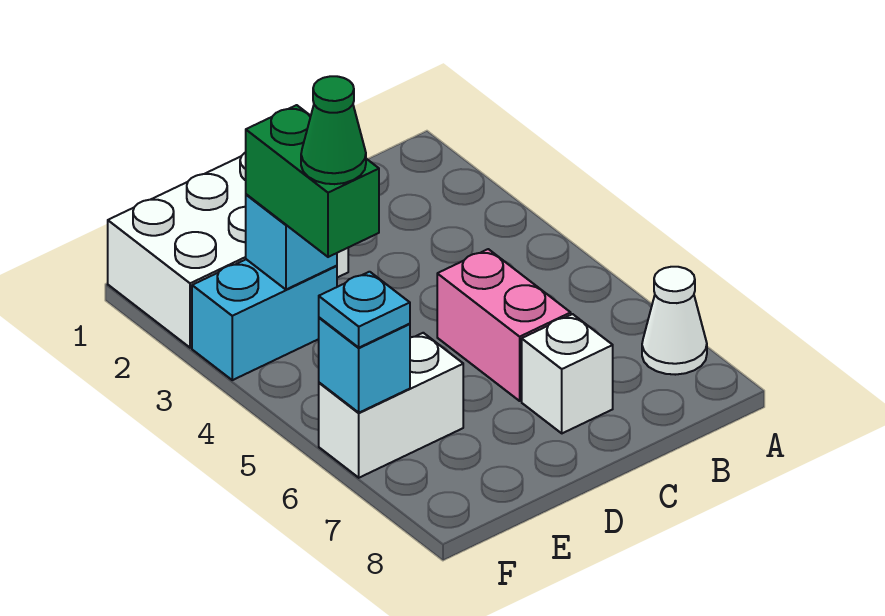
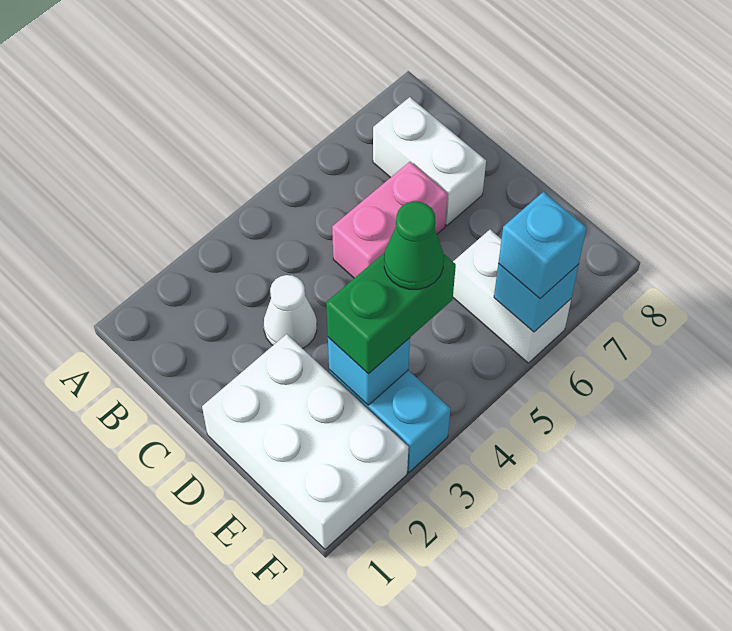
white 1x1 cone [642,267,707,375] -> white 1x1 cone moved to [264,275,317,349]
white 1x1 brick [522,314,613,433] -> white 1x2 brick [373,97,486,226]
cyan 1x1 plate [319,272,410,348] -> cyan 1x1 brick [498,192,586,298]

